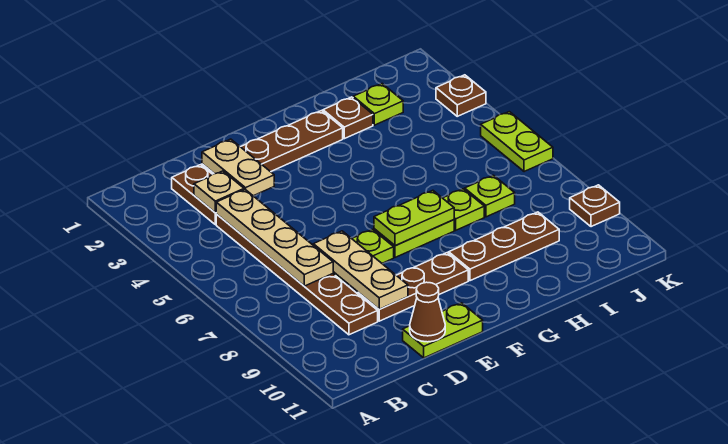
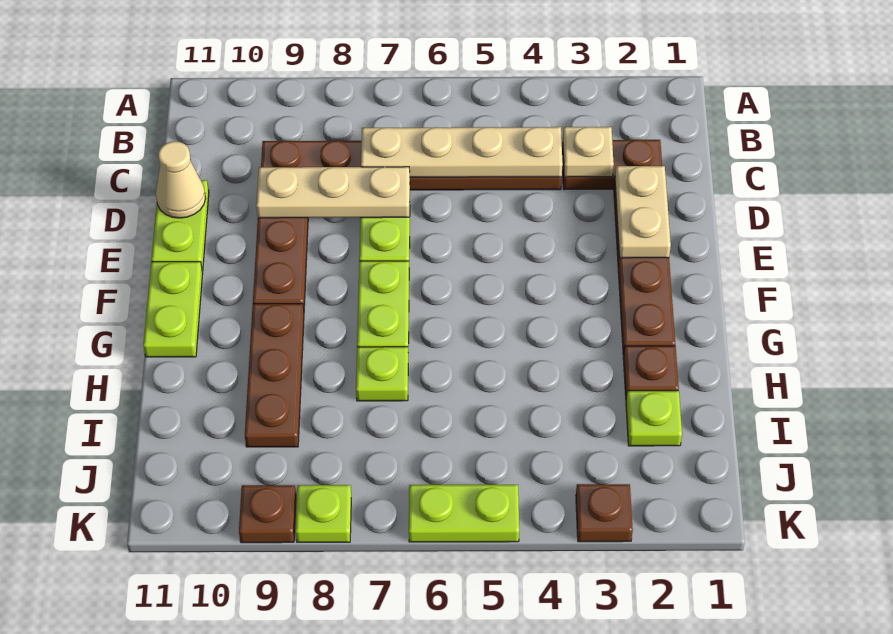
tan 1x2 plate [202,139,274,196] -> tan 1x2 plate turned to [615,166,671,258]
brown 1x1 cone [410,282,445,342] -> tan 1x1 cone [156,141,206,218]
lime 1x2 plate [374,190,454,246] -> lime 1x2 plate moved to [143,262,203,357]
lime 1x1 plate [465,175,515,217] -> lime 1x1 plate moved to [295,485,351,542]

